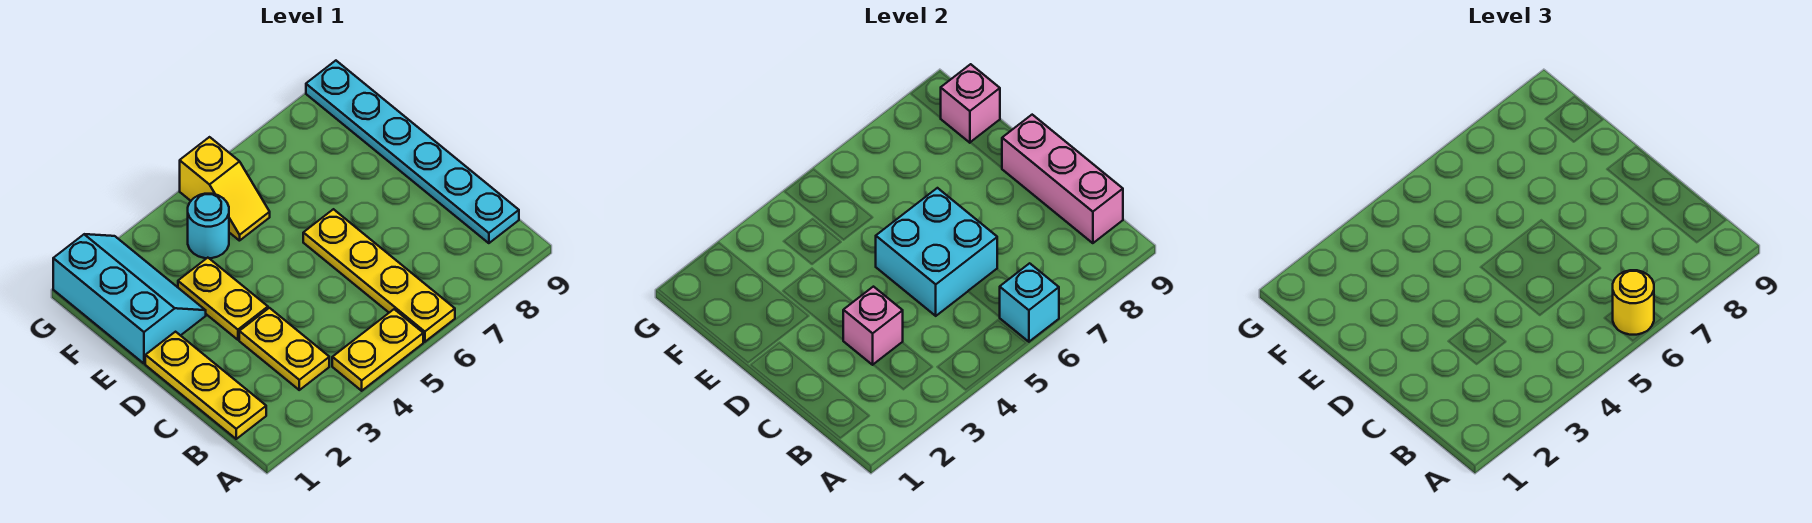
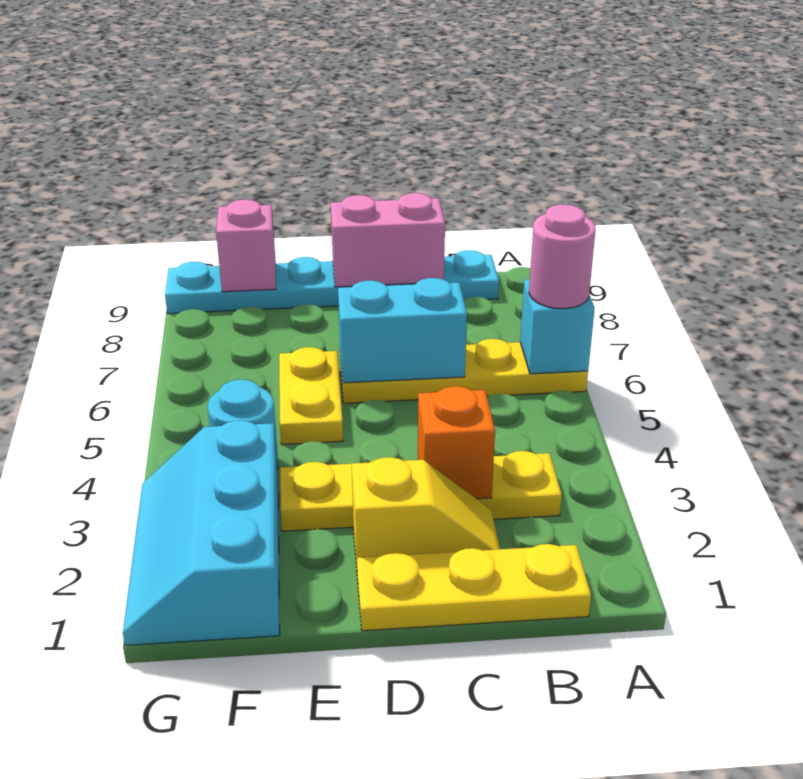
yellow 1x2 plate [332,309,423,391] -> yellow 1x2 plate moved to [279,347,343,444]
yellow 1x1 round brick [1613,270,1654,335] -> pink 1x1 round brick [529,205,596,309]
pink 1x3 brick [1002,115,1123,243] -> pink 1x2 brick [331,193,445,287]
pink 1x1 brick [843,287,903,365] -> orange 1x1 brick [418,386,495,499]
cyan 2x2 brick [876,188,997,316] -> cyan 1x2 brick [338,278,467,383]
cyan 2x3 slope [53,234,206,364] -> cyan 2x3 slope turned to [123,420,280,645]
yellow 1x2 slope [180,137,270,241] -> yellow 1x2 slope moved to [352,457,500,567]

